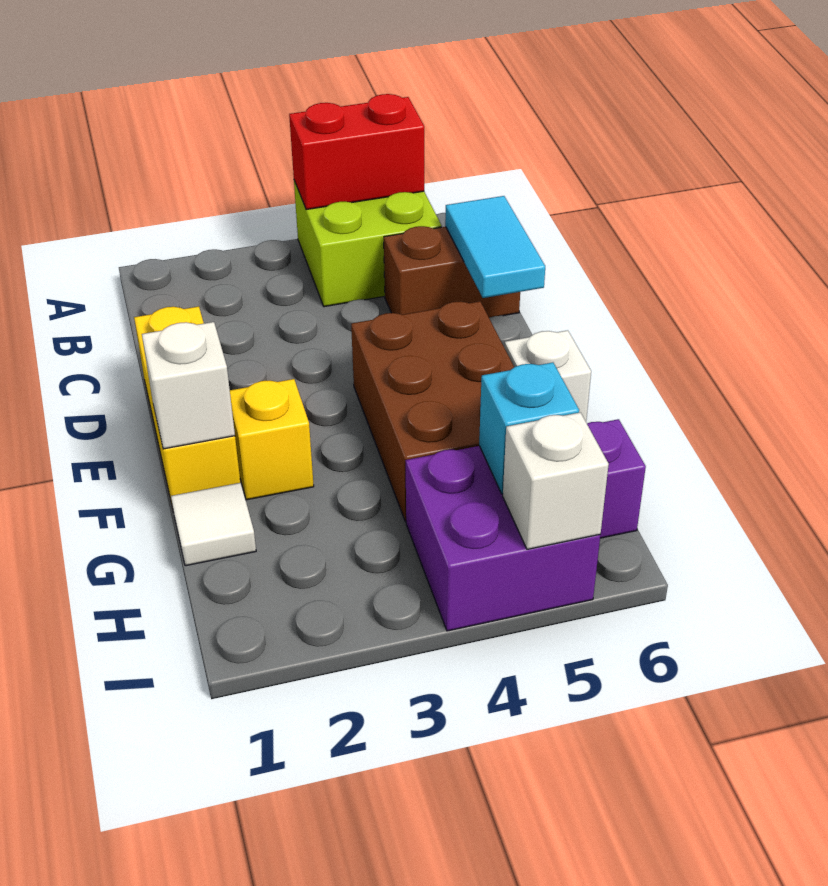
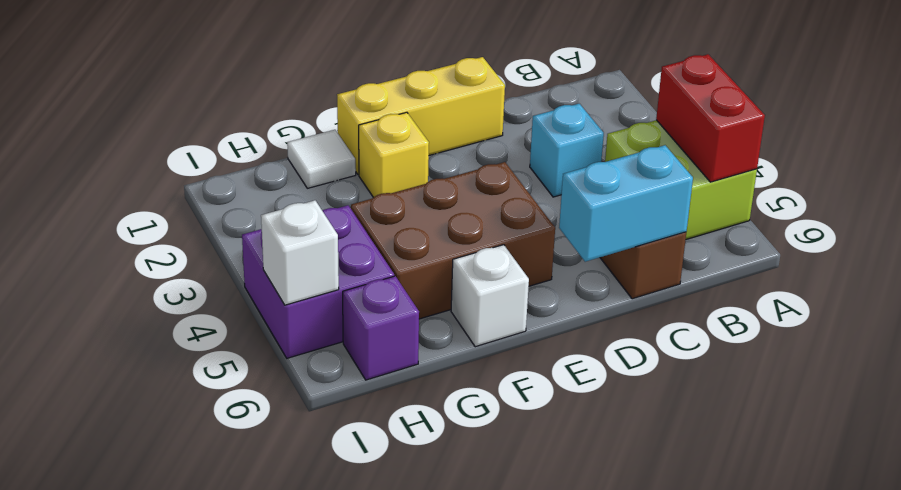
cyan 1x2 tile [445,196,545,298] -> cyan 1x2 brick [559,145,693,262]
white 1x1 brick [142,322,235,449] -> none
cyan 1x1 brick [479,362,579,494] -> cyan 1x1 brick moved to [530,104,604,197]

